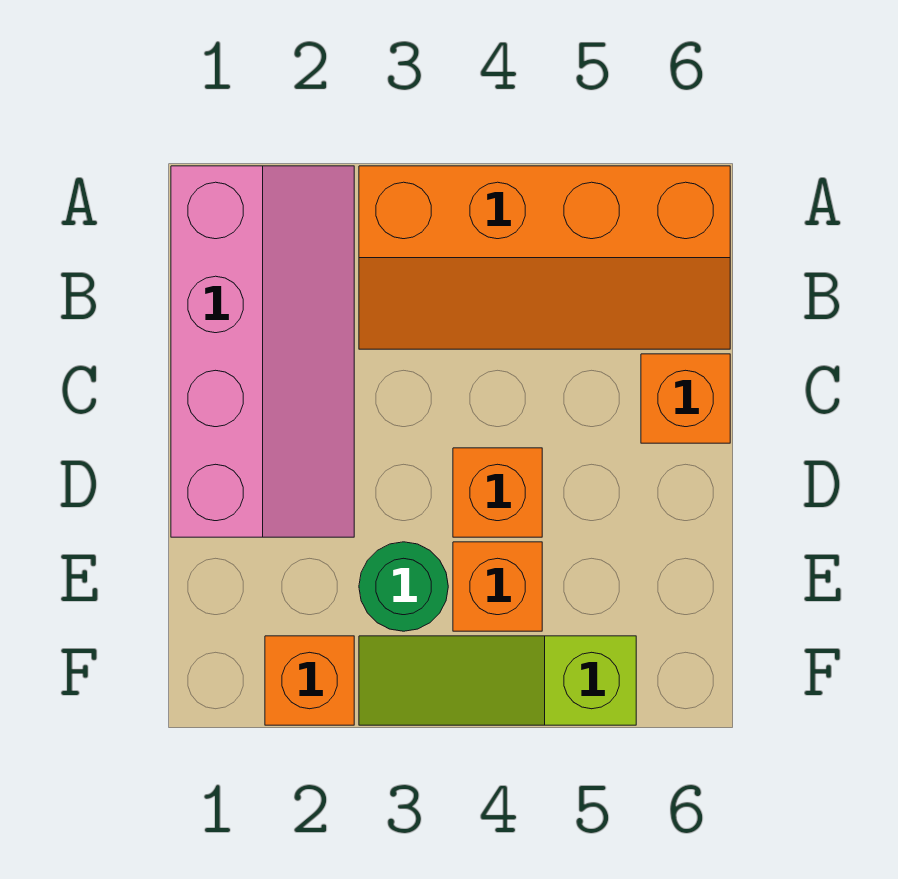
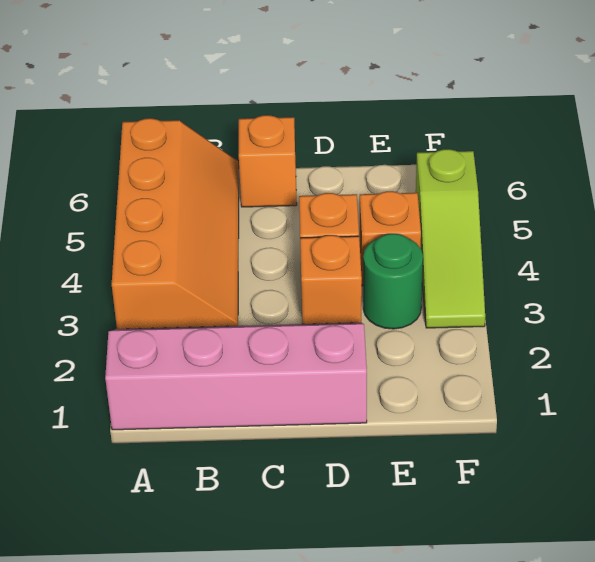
orange 1x1 brick [265,636,354,725] -> orange 1x1 brick moved to [300,235,362,324]

